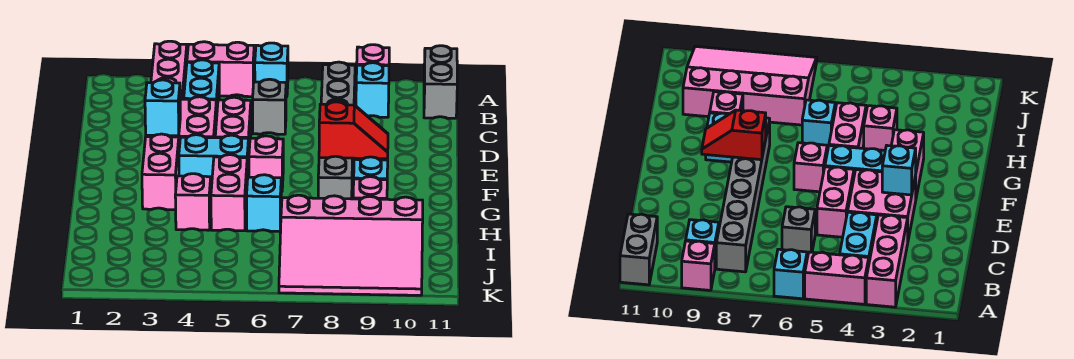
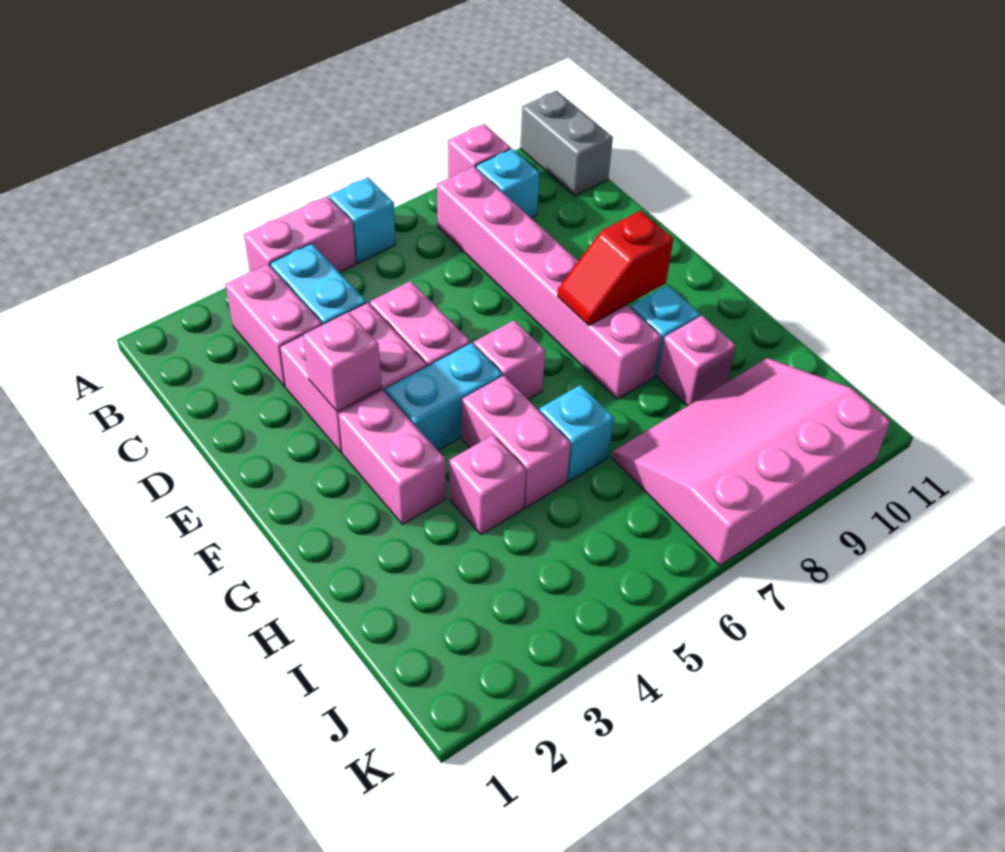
pink 1x3 brick [151,41,187,99] -> pink 1x2 brick [225,264,322,387]
grey 1x6 brick [318,62,355,199] -> pink 1x6 brick [437,167,661,399]
grey 1x1 brick [253,79,286,134] -> none
cyan 1x1 brick [145,80,180,136] -> pink 1x1 brick [303,312,381,412]
red 1x2 slope [319,102,388,159] -> red 1x2 slope turned to [557,211,673,326]
pink 3x4 slope [279,195,423,295] -> pink 3x4 slope turned to [612,358,890,566]

